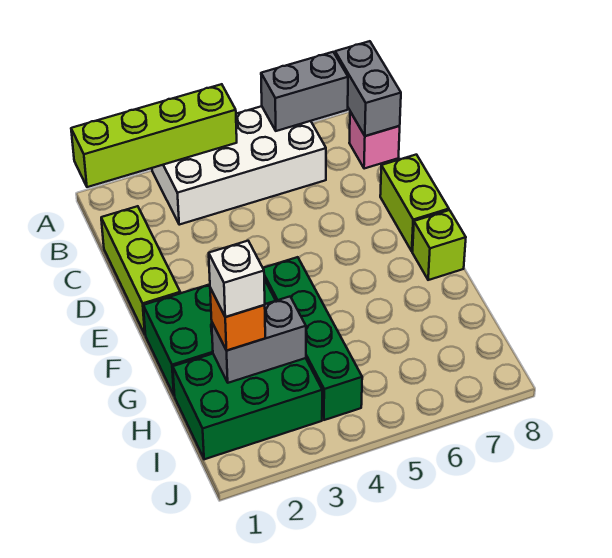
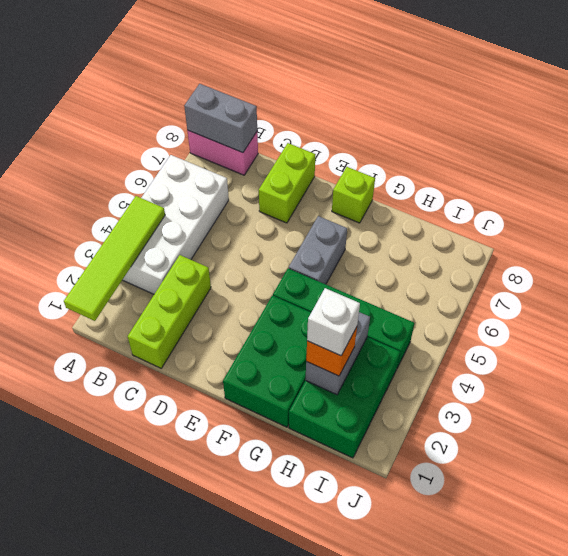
lime 1x4 brick [71,84,237,187] -> lime 1x4 tile [64,196,165,321]
grey 1x2 brick [261,52,348,131] -> grey 1x2 brick moved to [289,216,347,284]
pink 1x1 brick [349,112,400,169] -> pink 1x2 brick [187,130,258,175]
lime 1x3 brick [101,206,180,334] -> lime 1x3 brick turned to [128,255,211,368]
lime 1x2 brick [380,155,449,251] -> lime 1x2 brick turned to [259,143,316,223]

